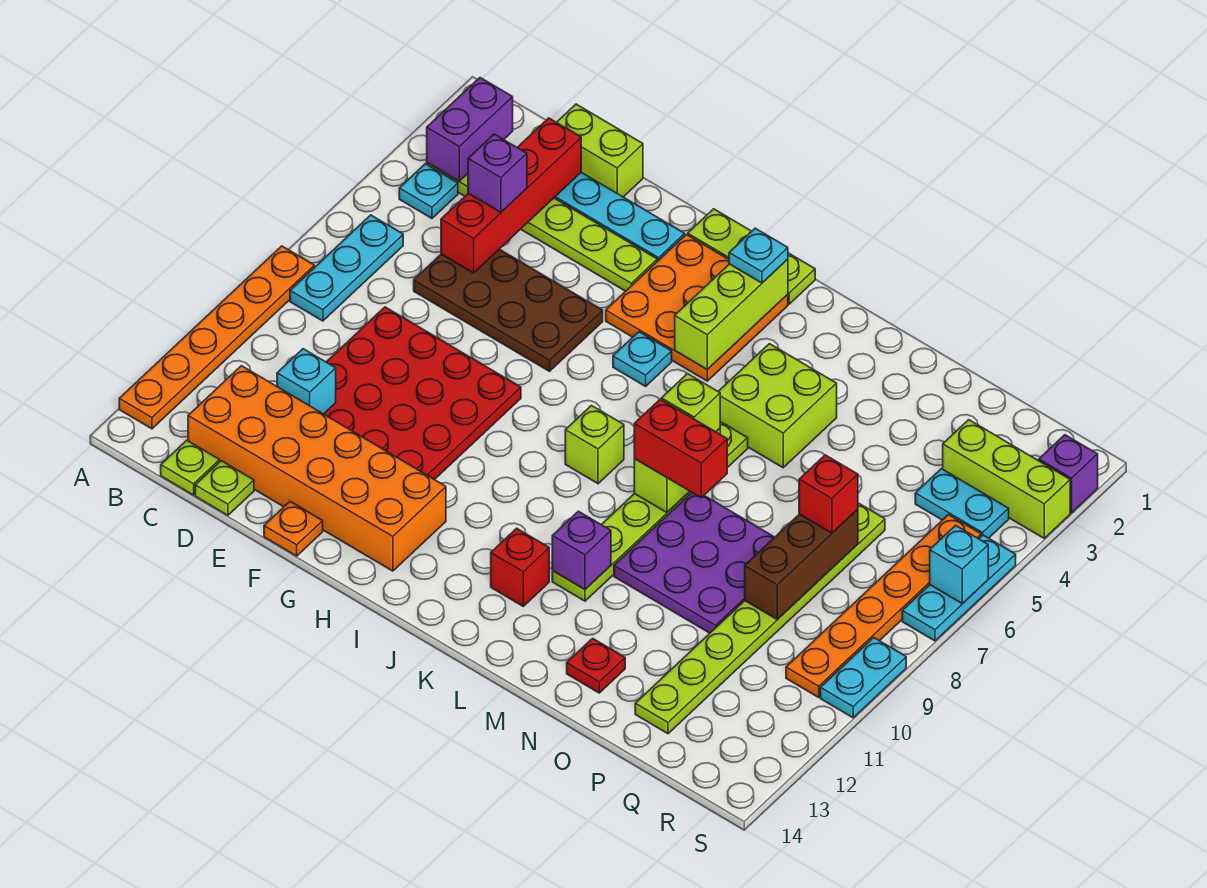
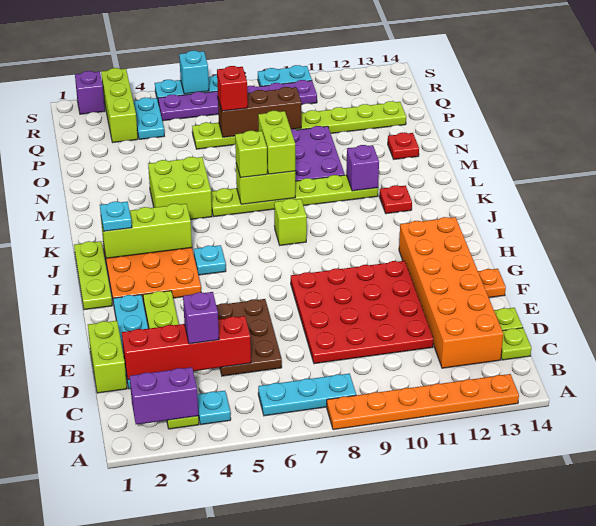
brown 2x4 plate [414,249,603,371] -> brown 2x3 plate [216,299,282,376]
cyan 1x1 brick [277,349,336,414] -> none
red 1x1 brick [491,528,549,606] -> red 1x1 plate [379,185,412,214]
red 1x2 brick [634,399,727,498] -> lime 1x2 brick [258,111,295,174]
orange 1x6 plate [786,515,981,697] -> purple 1x6 plate [158,80,317,121]

